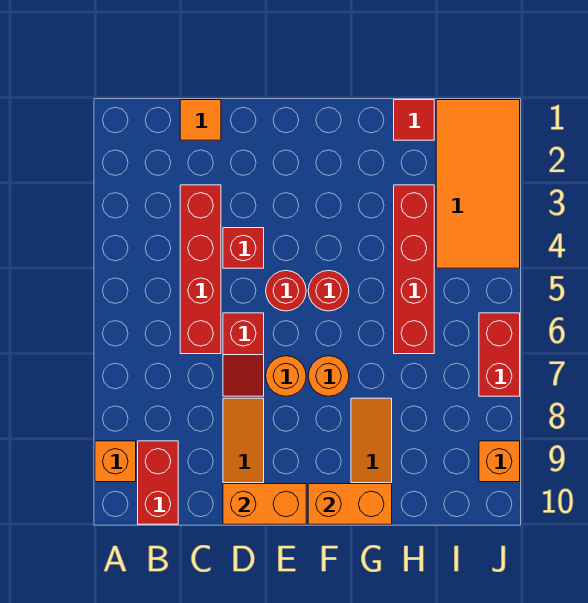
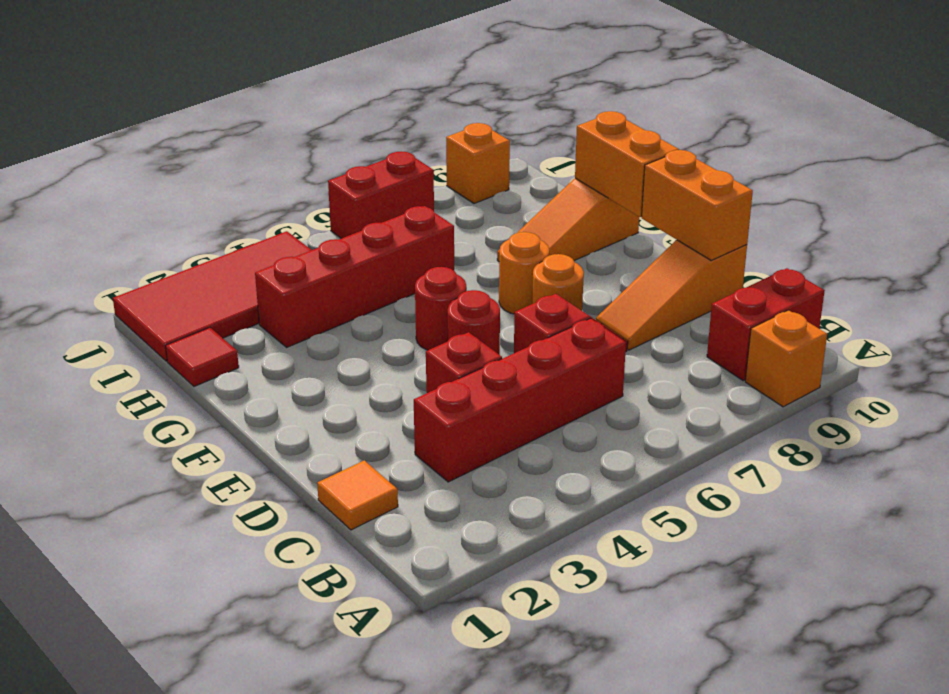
orange 2x4 tile [436,100,520,268] -> red 2x4 tile [113,231,311,361]

